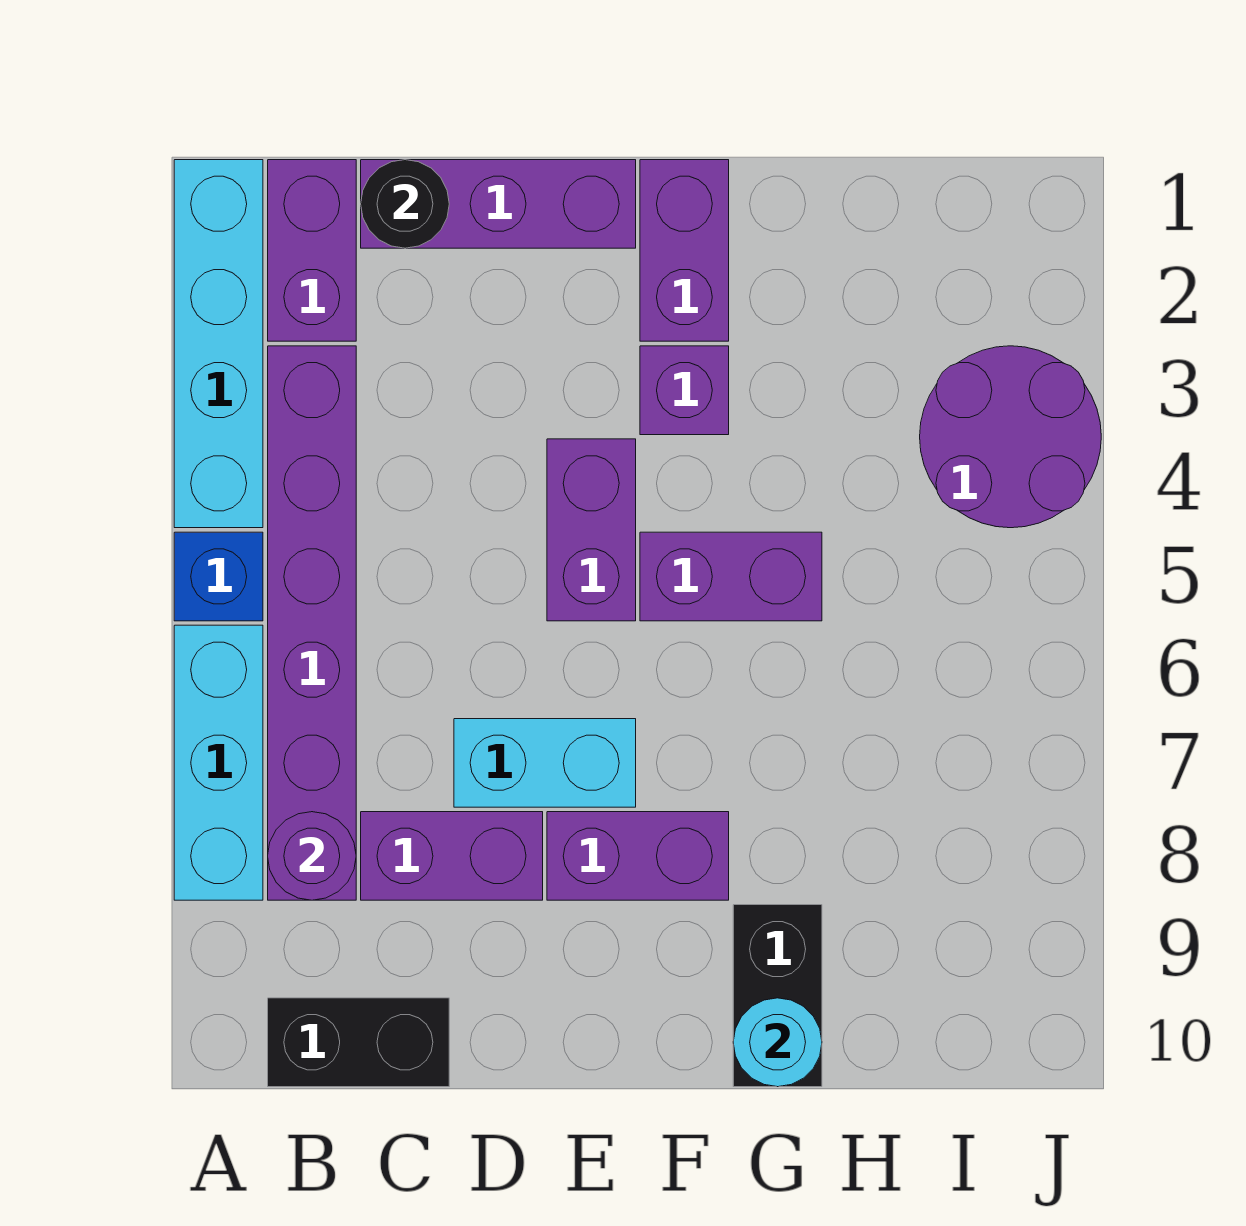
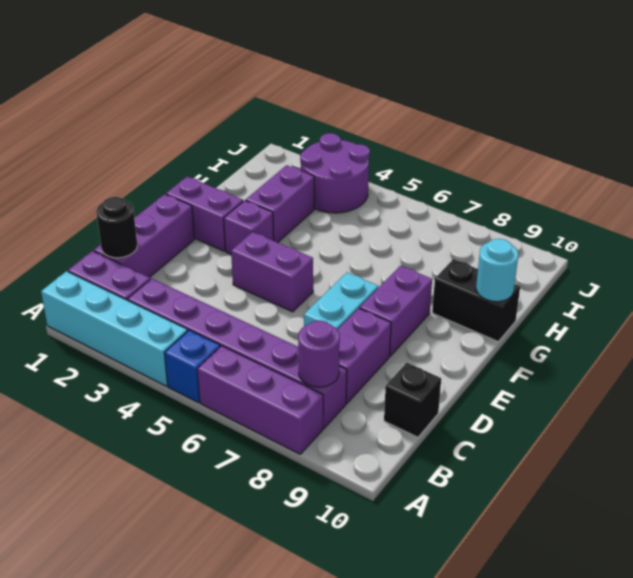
cyan 1x3 brick [174,625,263,900] -> purple 1x3 brick [197,346,323,454]
black 1x2 brick [268,998,449,1087] -> black 1x1 brick [384,363,441,437]
purple 1x2 brick [640,532,822,621] -> purple 1x2 brick moved to [246,165,314,242]

